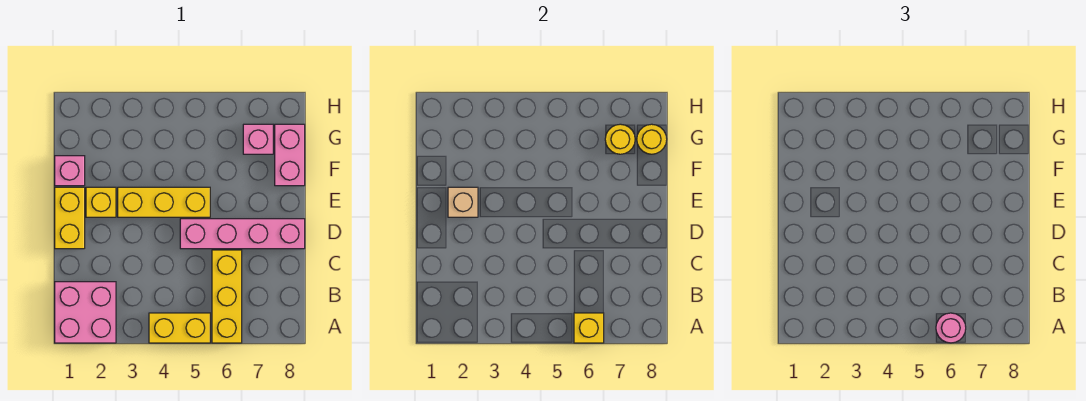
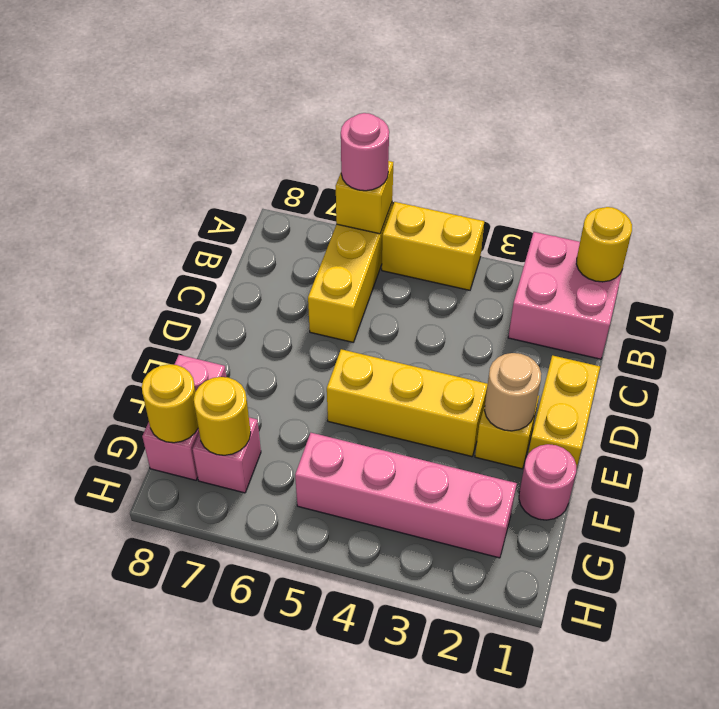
none -> yellow 1x1 round brick [576,207,632,282]
pink 1x4 brick [180,219,305,249] -> pink 1x4 brick moved to [295,433,517,558]
tan 1x1 brick [448,187,478,217] -> tan 1x1 round brick [484,353,541,431]
pink 1x1 brick [55,156,85,186] -> pink 1x1 round brick [519,444,576,520]

